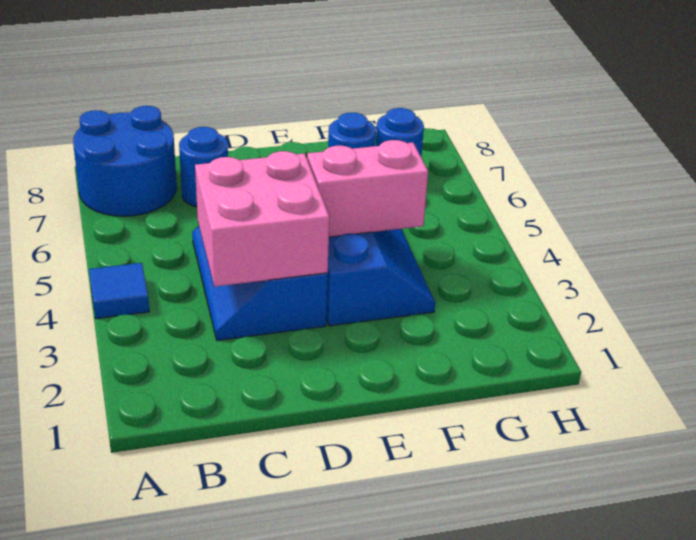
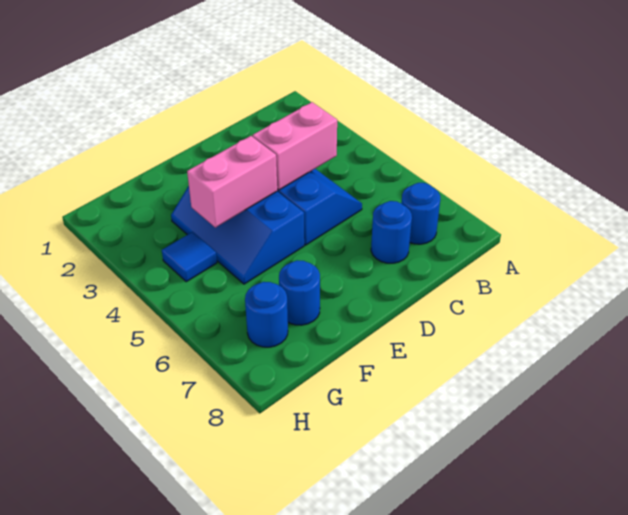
blue 1x1 tile [89,263,149,319] -> blue 1x1 tile moved to [162,232,217,282]
blue 2x2 round brick [73,106,177,216] -> blue 1x1 round brick [401,183,440,244]
pink 2x2 brick [195,151,329,287] -> pink 1x2 brick [253,102,337,190]

